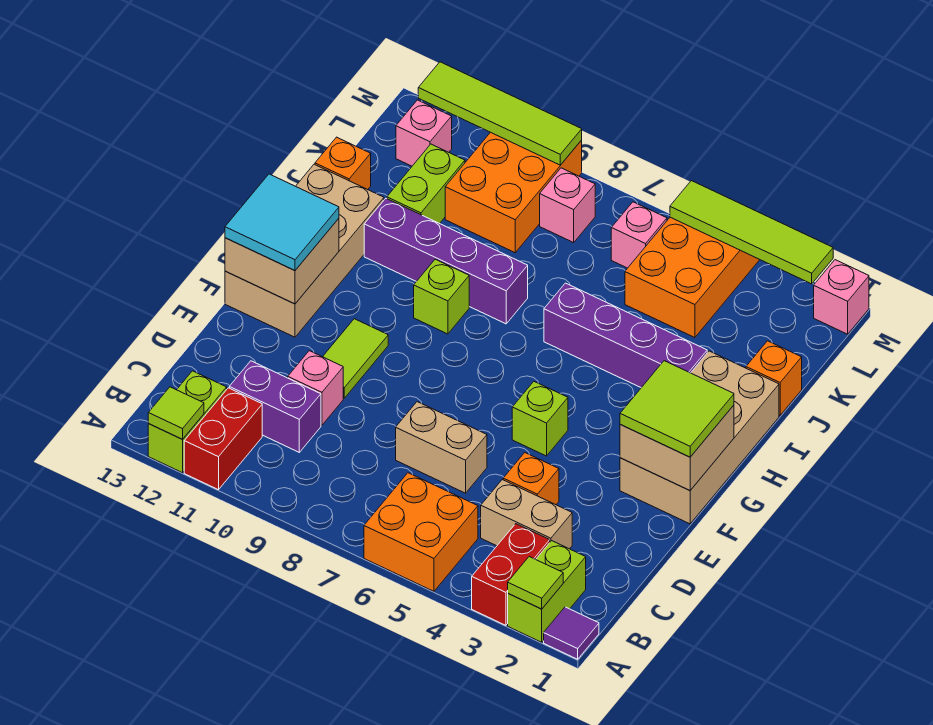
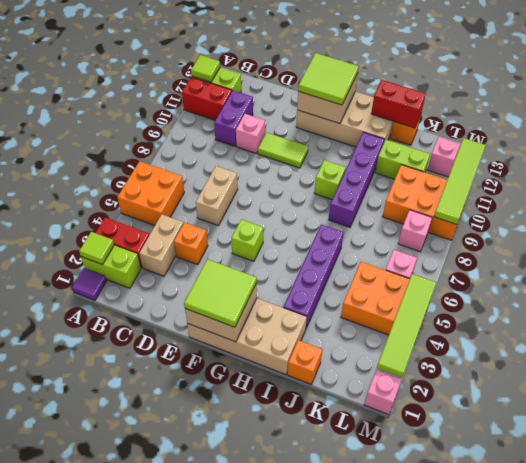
cyan 2x2 tile [225,174,339,271] -> lime 2x2 tile [298,53,359,105]
none -> red 1x2 brick [371,80,426,128]

